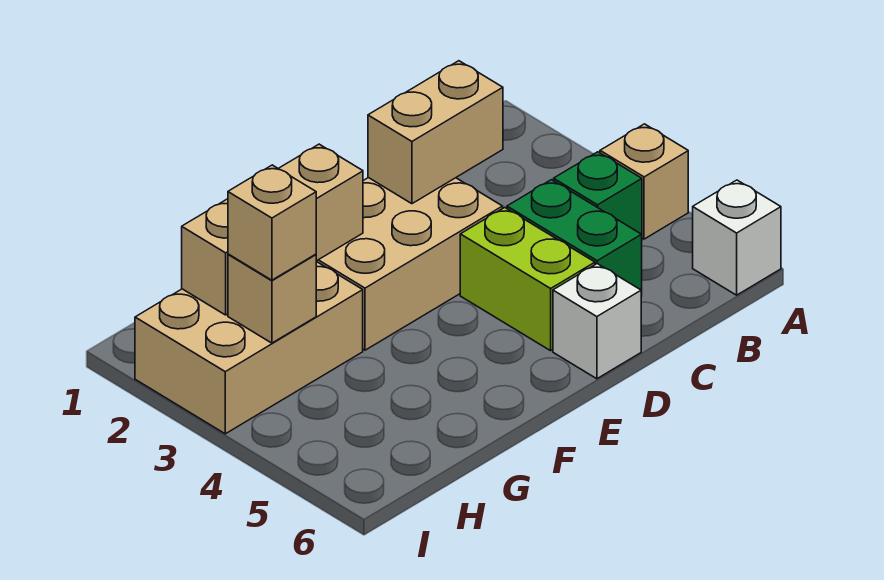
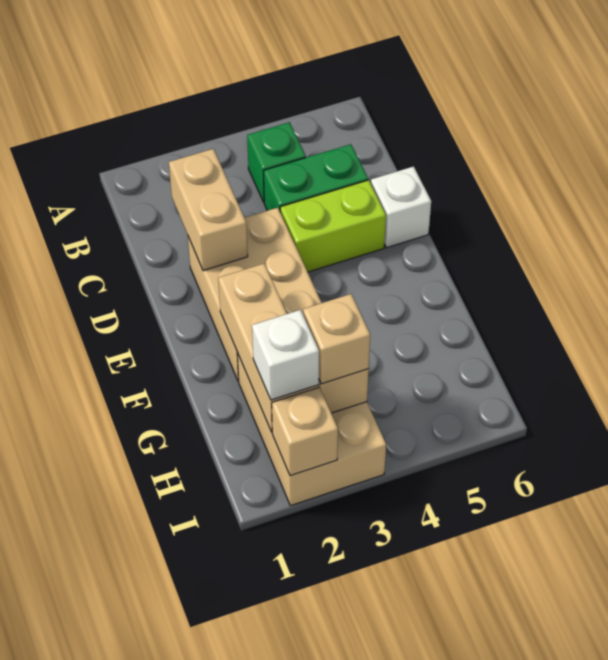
tan 1x1 brick [600,124,688,239] -> tan 1x1 brick moved to [272,387,338,476]
white 1x1 brick [693,180,781,295] -> white 1x1 brick moved to [252,310,319,400]

